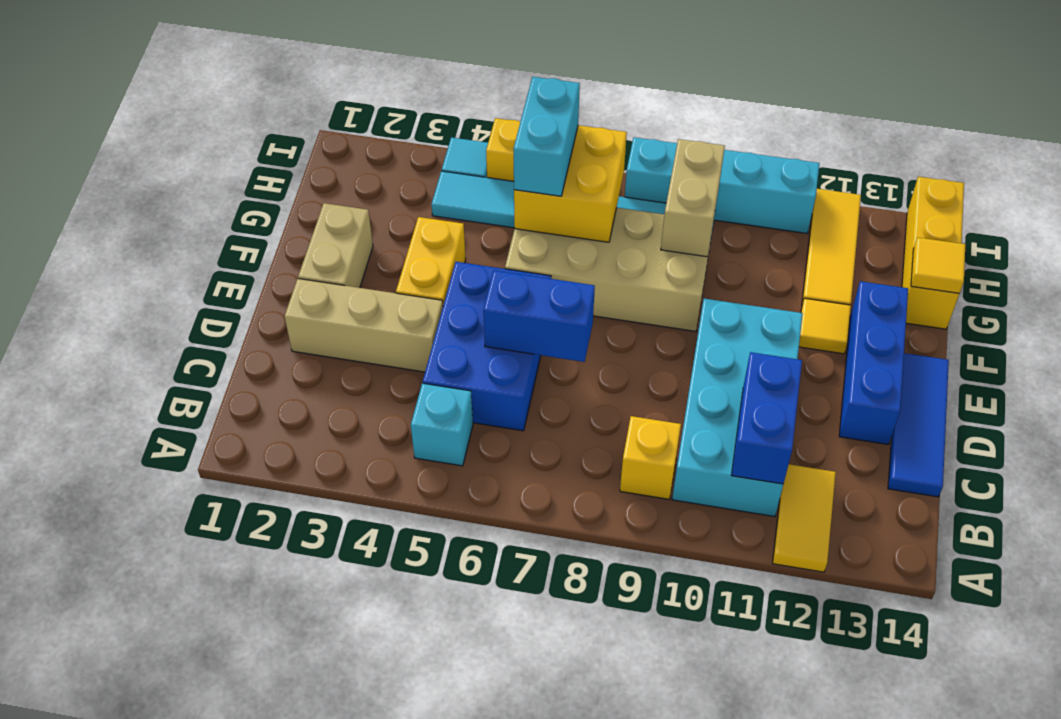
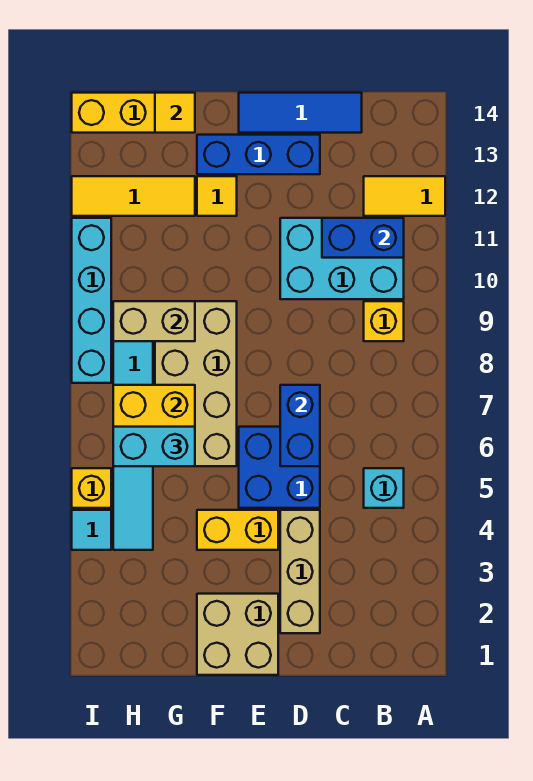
cyan 2x4 brick [672,299,803,517] -> cyan 2x3 brick [280,218,404,299]
blue 2x3 brick [423,262,551,431] -> blue 2x2 brick [239,427,320,508]
tan 1x2 brick [298,203,373,288] -> tan 2x2 brick [197,594,278,675]

